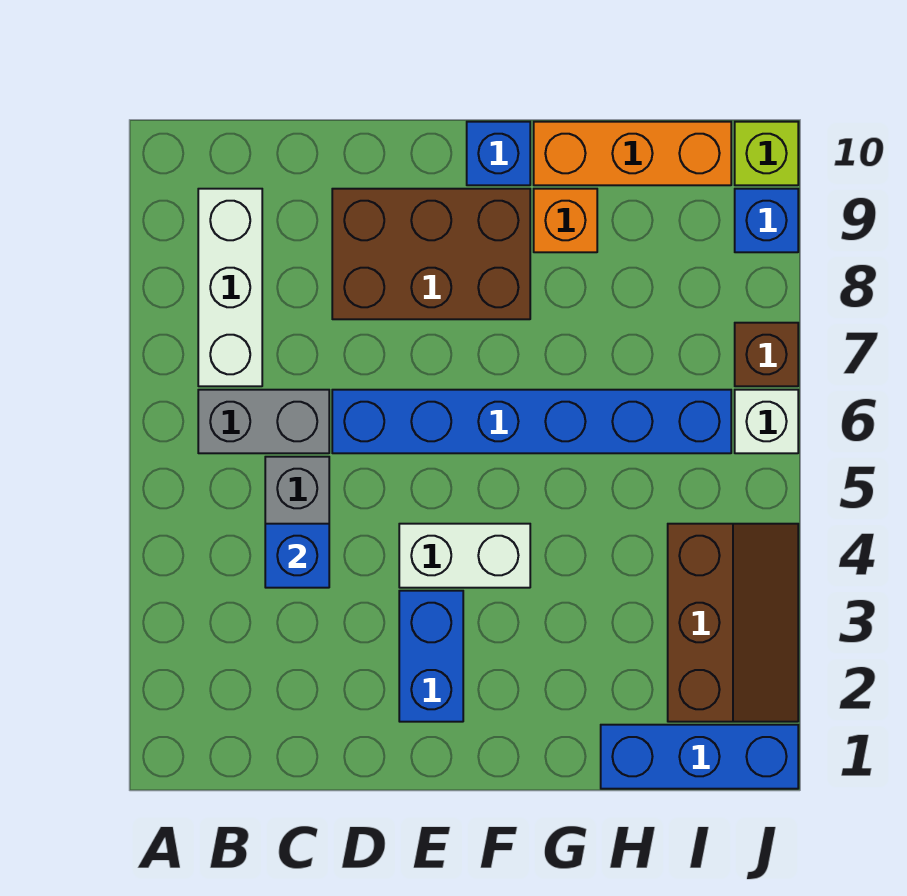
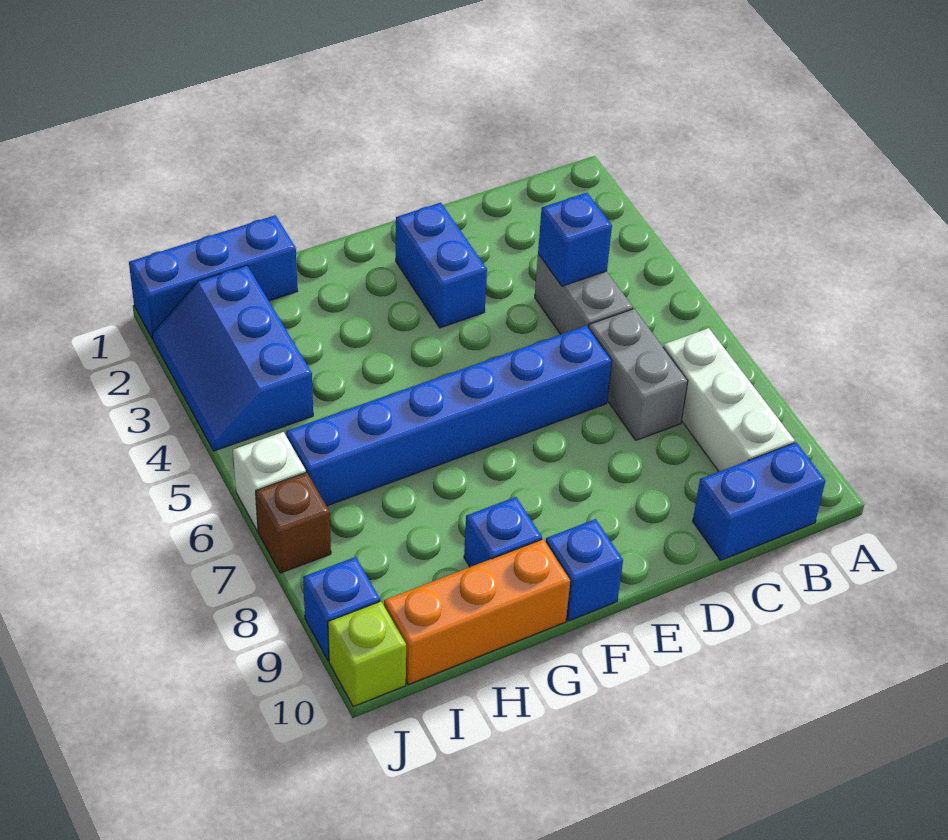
grey 1x2 brick [198,390,329,453] -> grey 1x2 brick turned to [589,309,688,440]
none -> blue 1x2 brick [693,442,825,560]
brown 2x3 brick [332,189,530,319] -> none
white 1x2 brick [399,524,530,588] -> none
orange 1x1 brick [534,189,597,252] -> blue 1x1 brick [464,497,542,567]
brown 2x3 slope [668,524,798,722] -> blue 2x3 slope [153,265,313,451]

